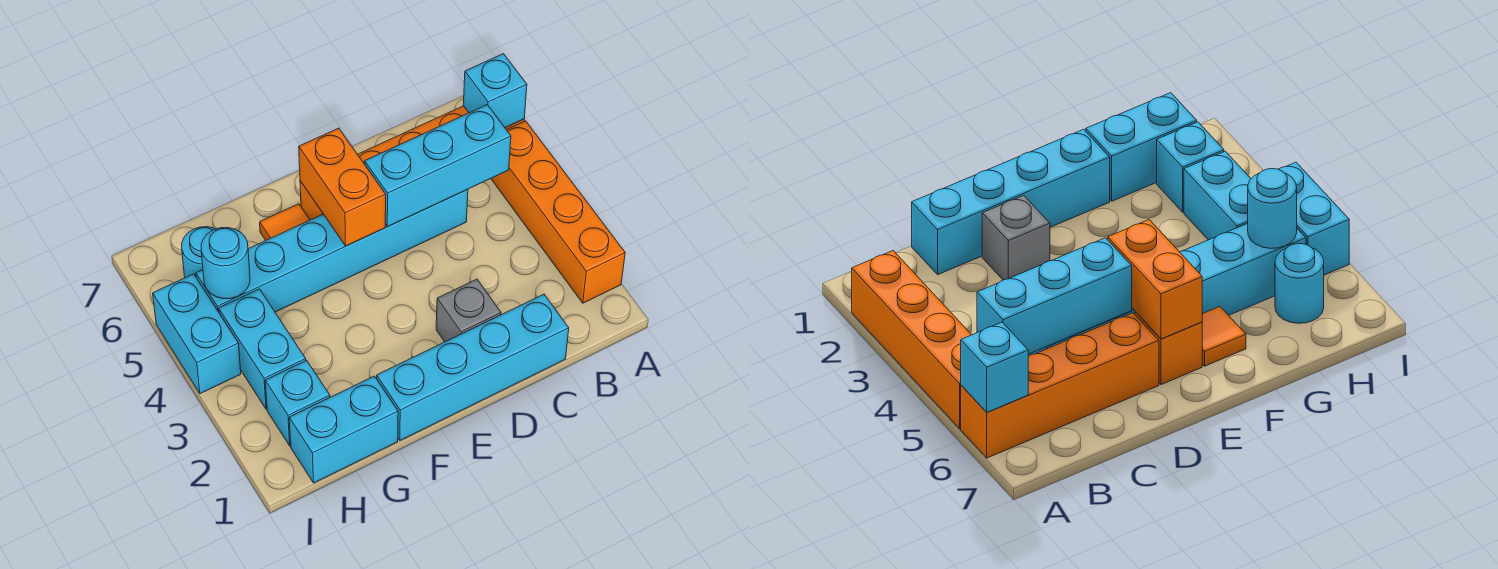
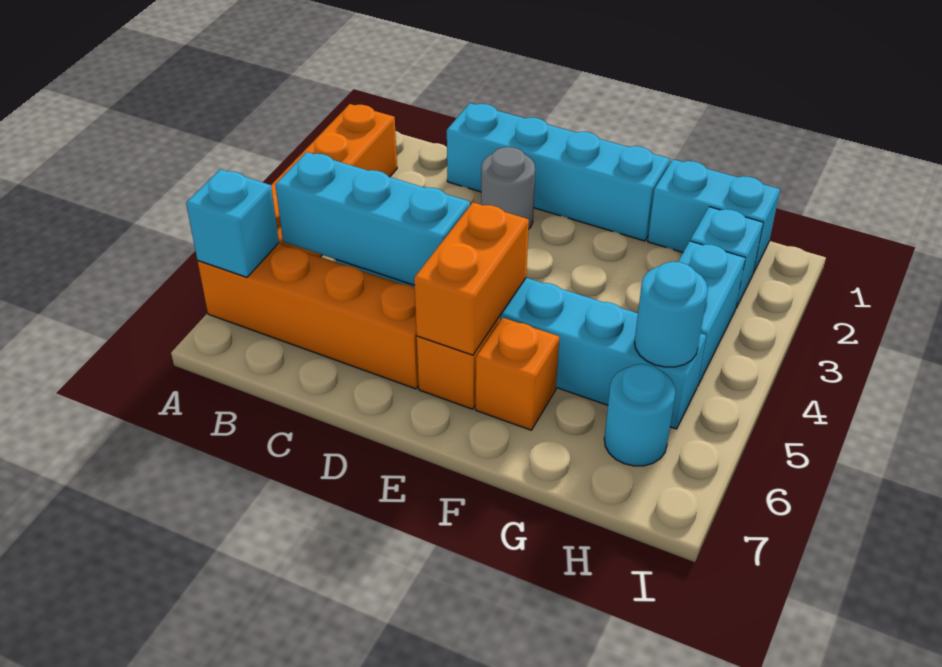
grey 1x1 brick [436,279,501,342] -> grey 1x1 round brick [481,147,535,229]
orange 1x1 tile [260,204,310,240] -> orange 1x1 brick [476,318,559,430]
cyan 1x2 brick [153,274,241,394] -> none

